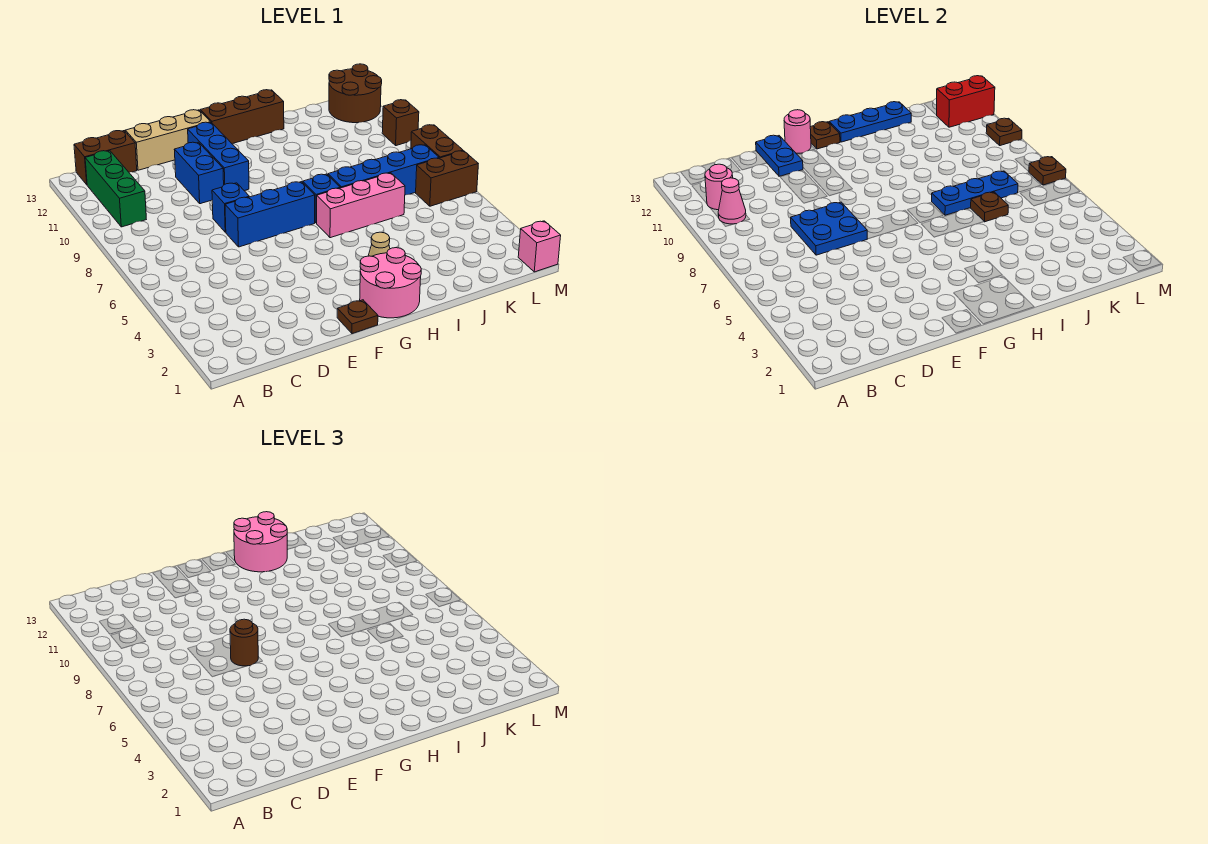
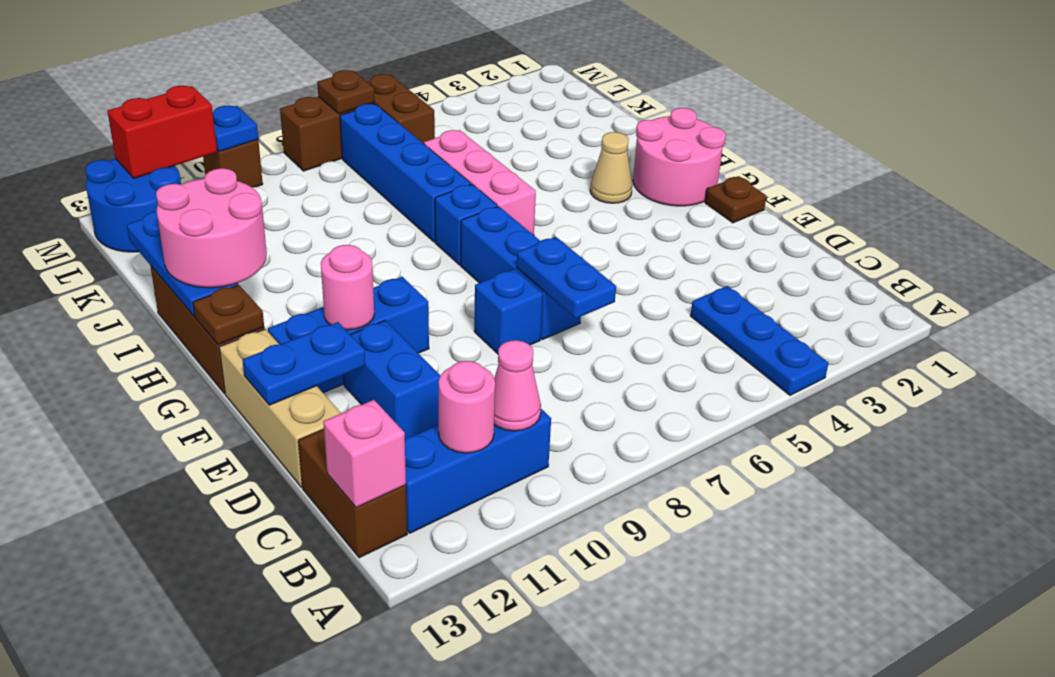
green 1x3 brick [85,151,146,227] -> blue 1x3 brick [405,409,551,533]
blue 2x2 plate [791,202,867,255] -> blue 1x2 plate [517,237,616,318]
brown 1x1 round brick [230,619,258,666] -> none
blue 1x2 brick [174,142,224,204] -> blue 1x2 brick turned to [344,321,440,439]
pink 1x1 round brick [784,110,811,153] -> pink 1x1 round brick moved to [321,245,374,330]
blue 1x3 plate [932,171,1018,215] -> blue 1x3 plate moved to [690,286,828,395]
brown 1x1 plate [971,192,1008,222] -> none
brown 2x2 round brick [329,64,382,123] -> blue 2x2 round brick [85,159,181,252]
red 1x2 brick [937,76,995,127] -> red 1x2 brick turned to [108,86,217,178]
pink 1x1 brick [518,221,561,272] -> pink 1x1 brick moved to [323,400,406,508]
brown 1x1 plate [986,118,1022,146] -> blue 1x1 plate [213,106,258,151]

